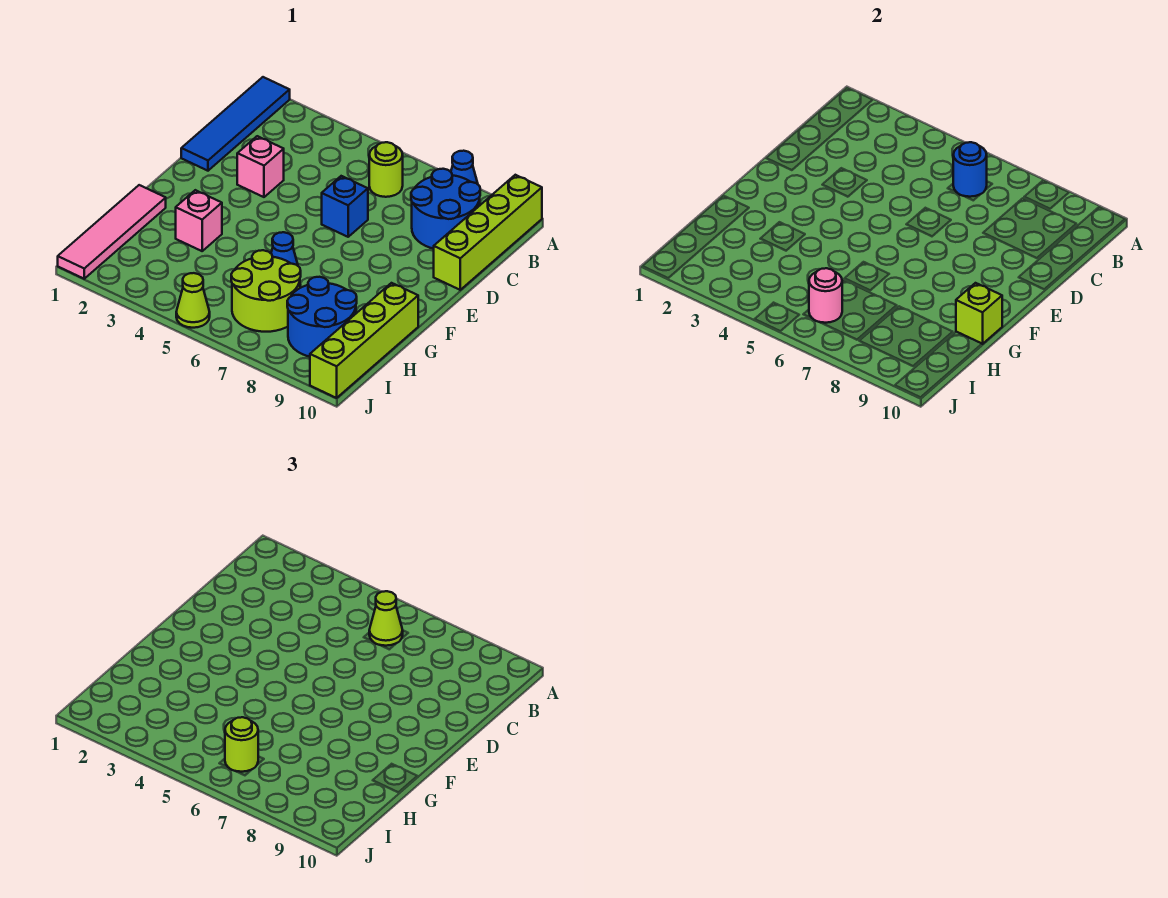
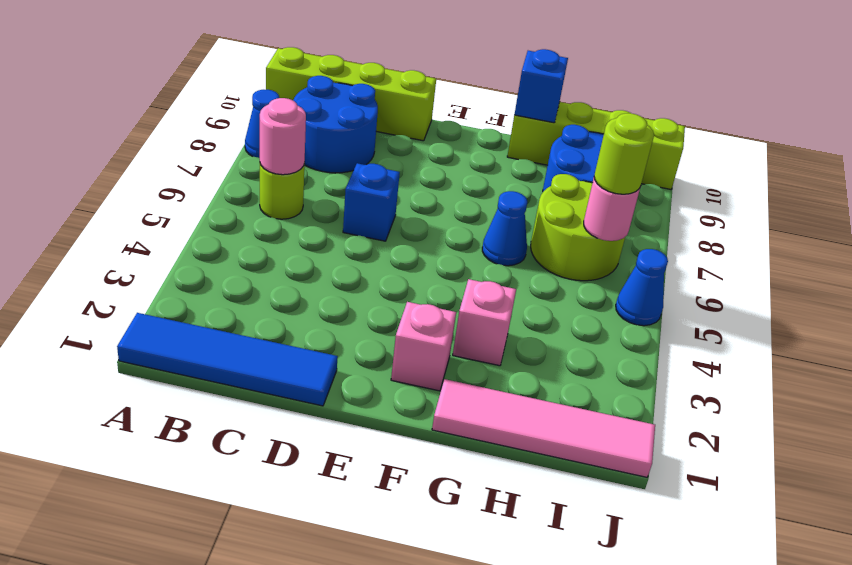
blue 1x1 round brick [953,142,987,197] -> pink 1x1 round brick [260,98,306,175]
lime 1x1 cone [369,591,403,646] -> none
pink 1x1 brick [237,136,284,197] -> pink 1x1 brick moved to [391,302,456,391]
lime 1x1 brick [956,283,1002,344] -> blue 1x1 brick [514,49,568,123]
lime 1x1 cone [176,273,210,328] -> blue 1x1 cone [616,249,668,326]

